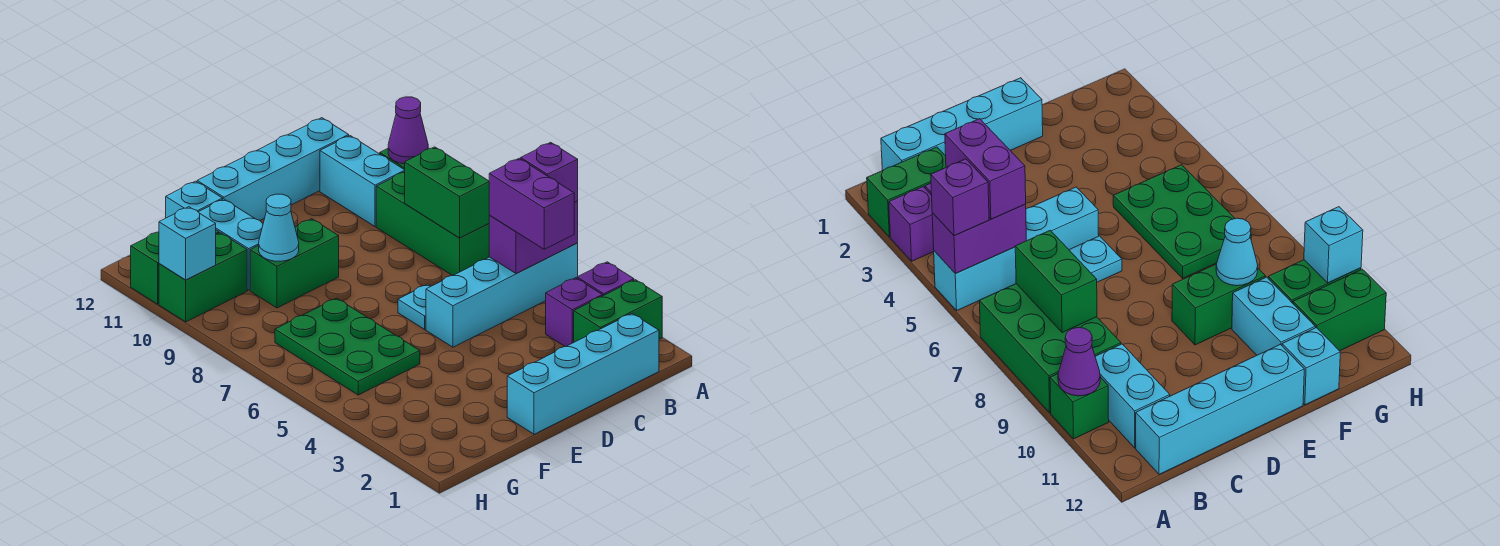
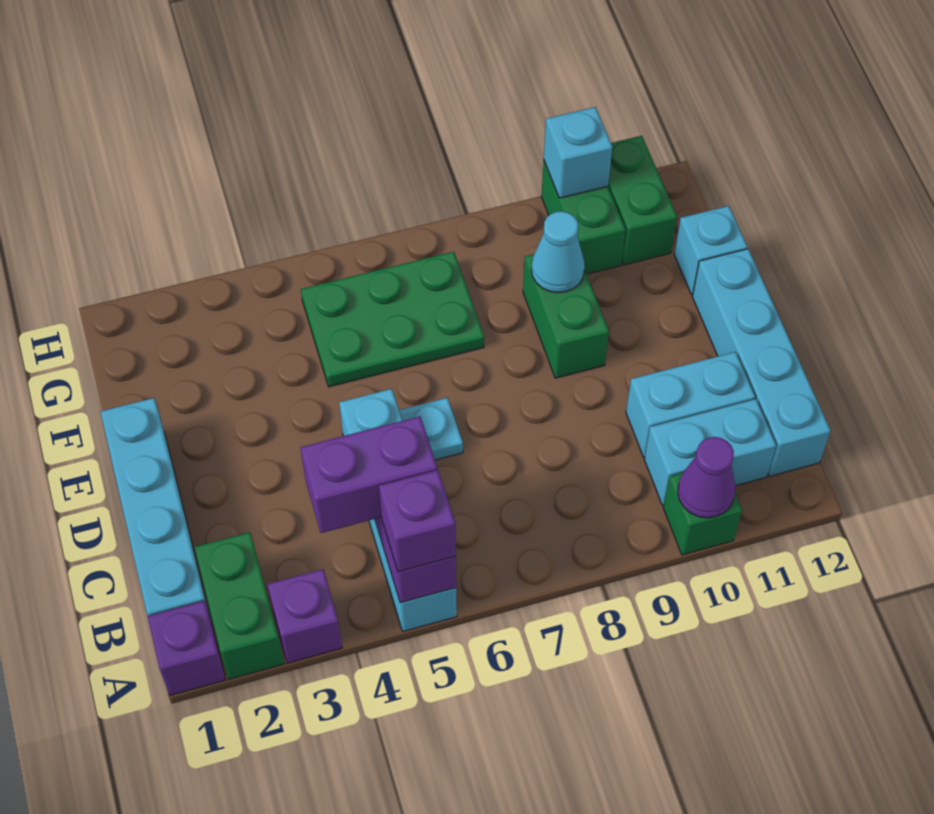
green 2x3 brick [376,172,489,276] -> none
purple 1x1 brick [546,278,602,347] -> purple 1x1 brick moved to [148,601,226,695]
green 1x2 brick [405,147,489,238] -> none
cyan 1x2 brick [199,199,263,290] -> cyan 1x2 brick moved to [626,352,755,457]

